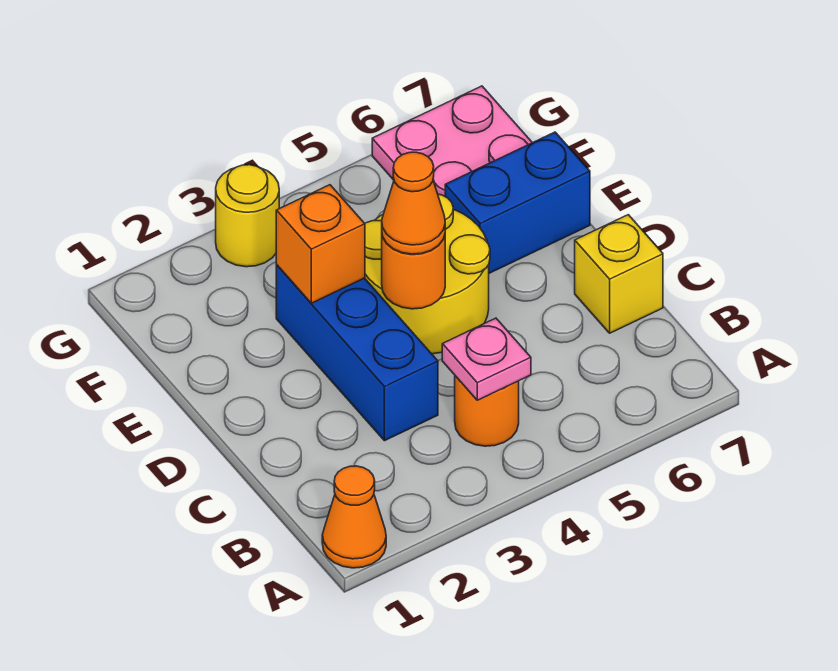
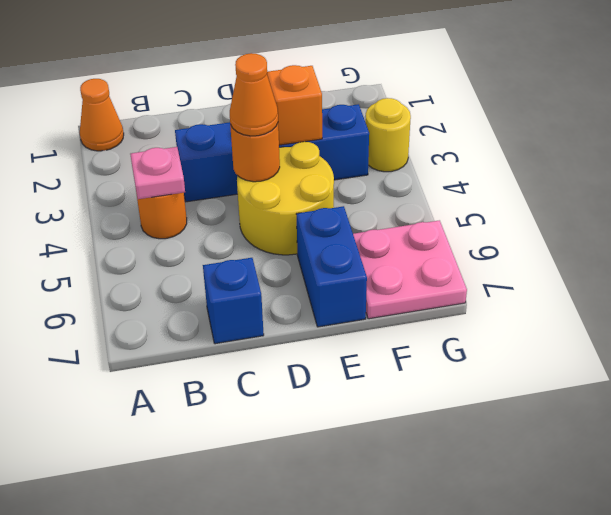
blue 1x3 brick [276,265,438,441] -> blue 1x4 brick [175,104,369,202]
yellow 1x1 brick [575,215,663,333] -> blue 1x1 brick [203,258,264,344]

